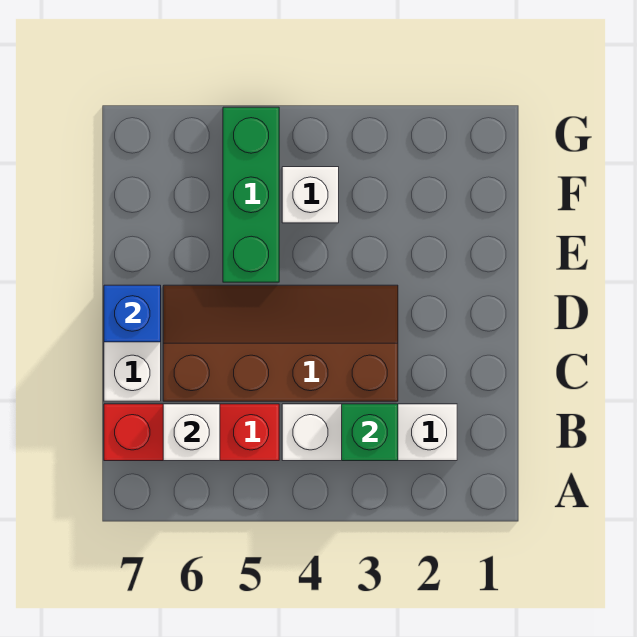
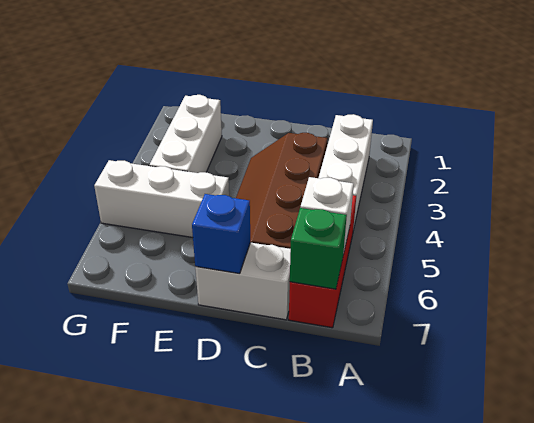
green 1x1 brick [342,404,398,461] -> green 1x1 brick moved to [290,208,347,289]
green 1x3 brick [223,107,279,282] -> white 1x3 brick [94,160,229,237]
white 1x1 brick [282,167,339,223] -> white 1x3 brick [150,95,222,173]

